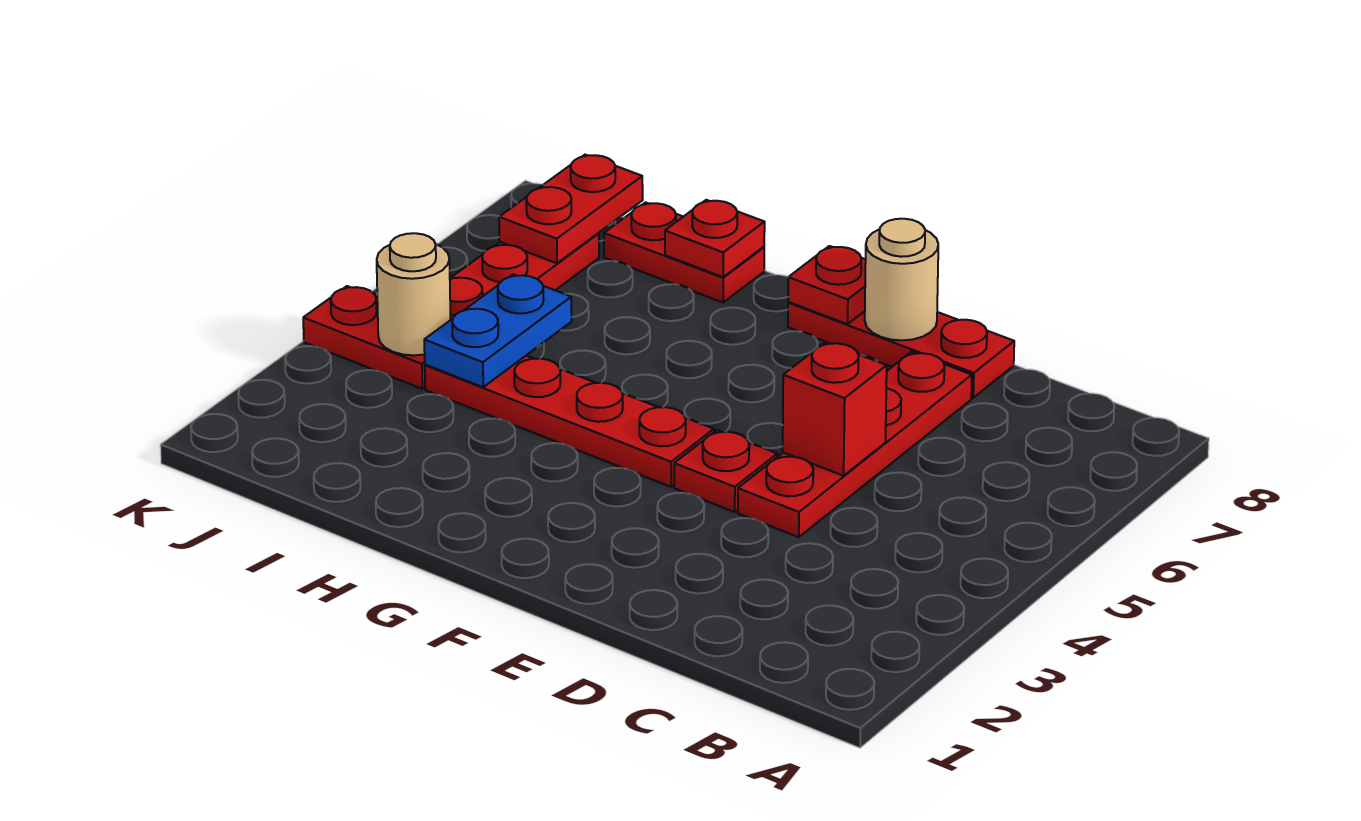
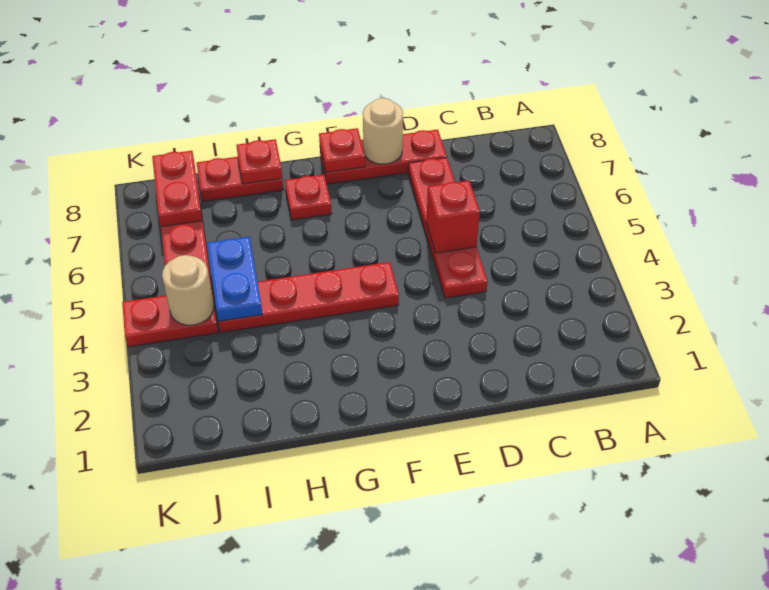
red 1x1 plate [674,430,777,512] -> red 1x1 plate moved to [285,175,332,220]

